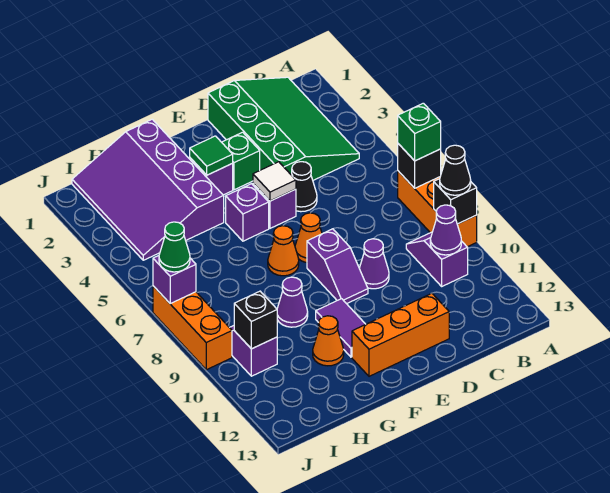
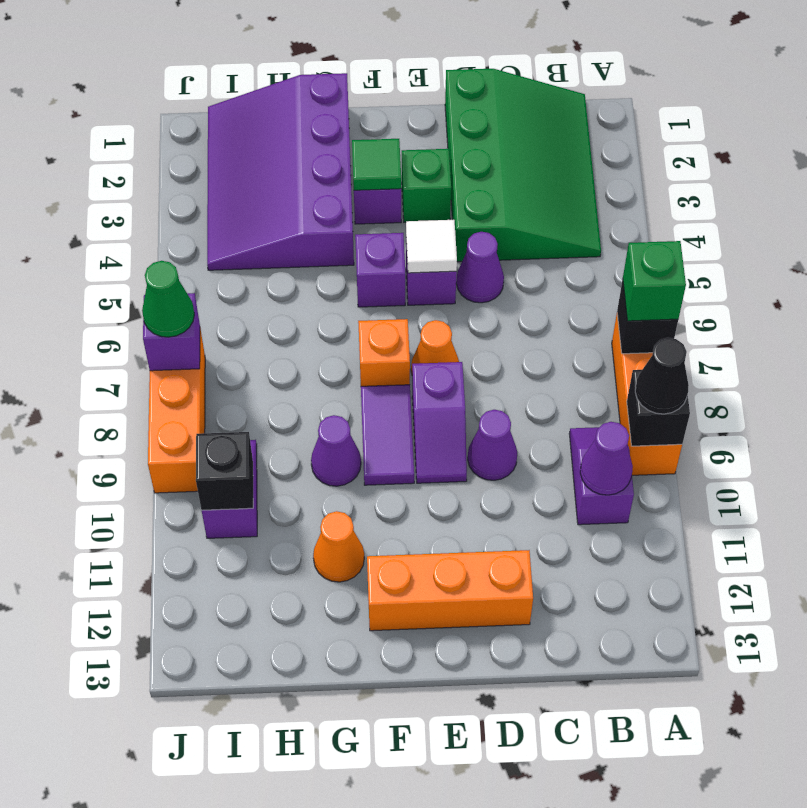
black 1x1 cone [292,162,317,212] -> purple 1x1 cone [456,232,504,303]
orange 1x1 cone [268,226,299,276] -> orange 1x1 brick [358,319,410,386]
purple 1x2 tile [316,299,366,357] -> purple 1x2 tile moved to [361,385,414,485]

